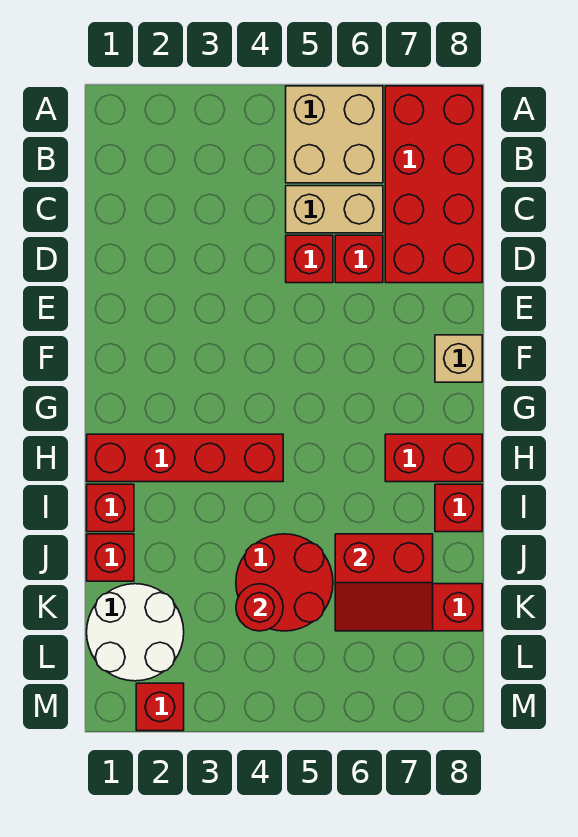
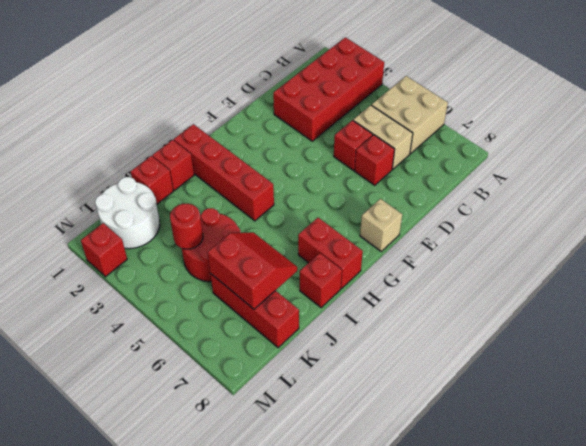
red 2x4 brick [385,86,482,283] -> red 2x4 brick moved to [273,37,384,141]
red 2x2 slope [335,534,433,631] -> red 2x2 slope turned to [207,232,297,309]

